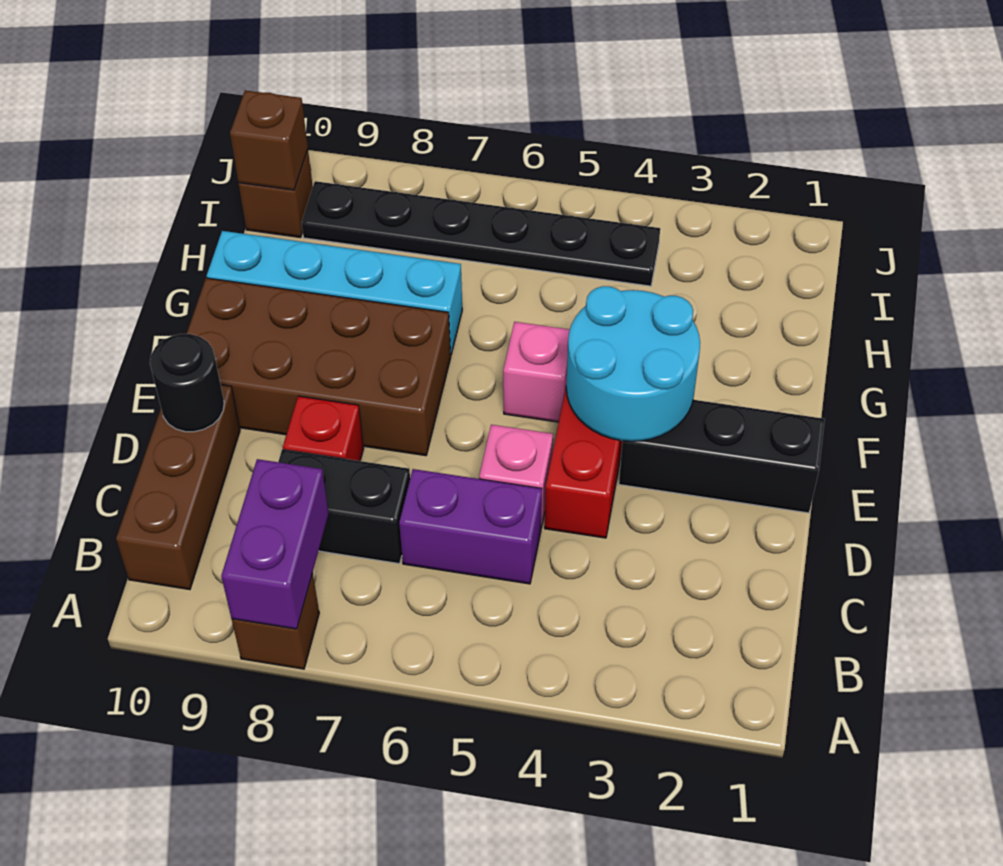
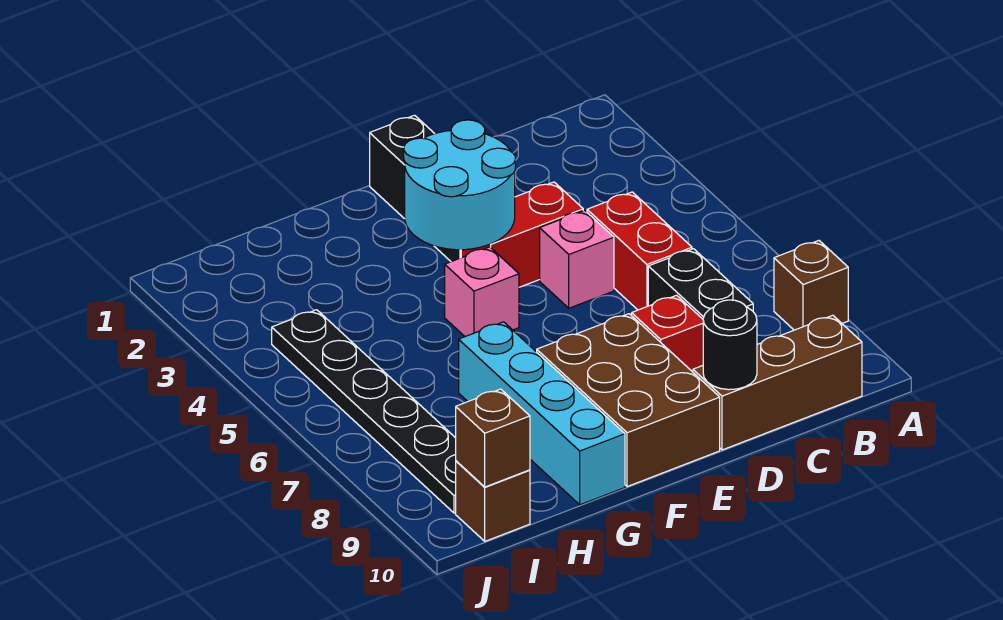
purple 1x2 brick [221,459,329,629] -> none
purple 1x2 brick [399,469,542,584] -> red 1x2 brick [587,192,692,310]
brown 2x4 brick [187,278,451,456] -> brown 2x3 brick [537,314,720,487]

